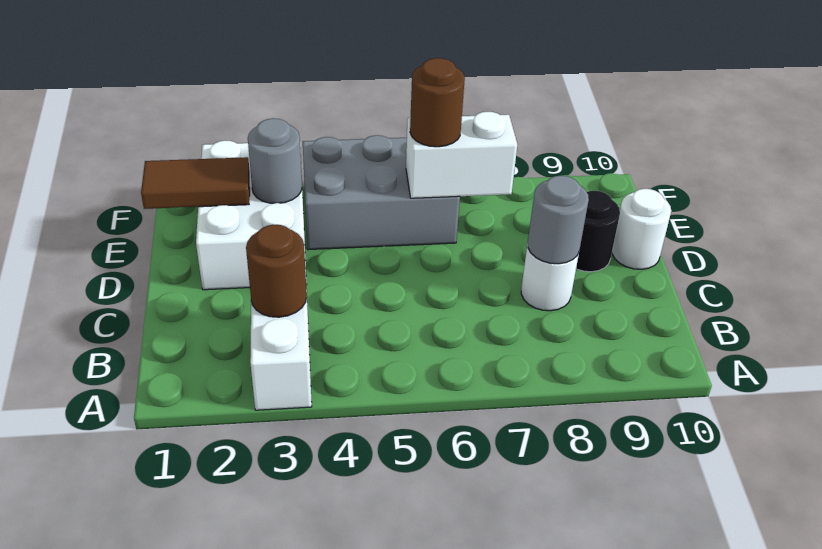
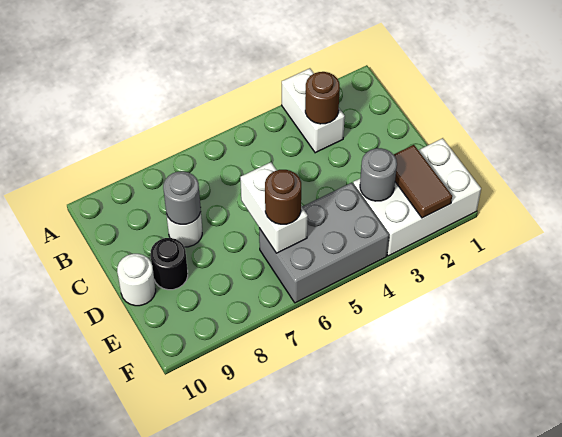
white 2x3 brick [196,140,307,290] -> white 2x3 brick turned to [353,138,481,256]
brown 1x2 tile [141,157,250,209] -> brown 1x2 tile turned to [394,145,452,218]
white 1x2 brick [406,112,517,198] -> white 1x2 brick turned to [240,162,308,253]

